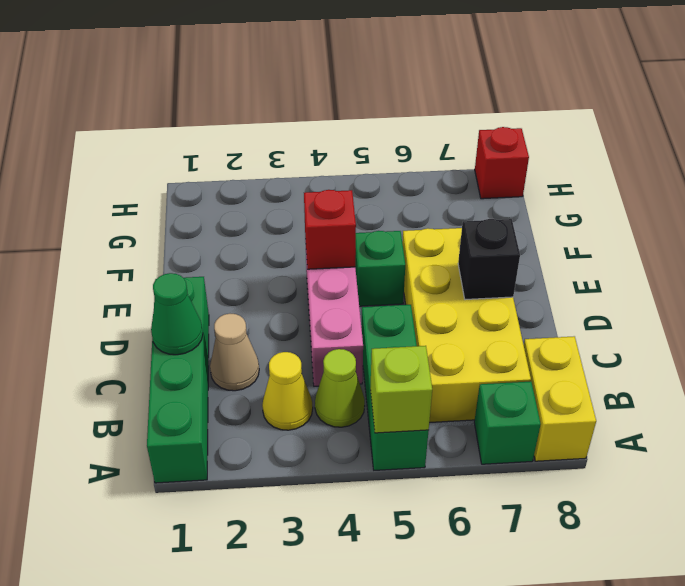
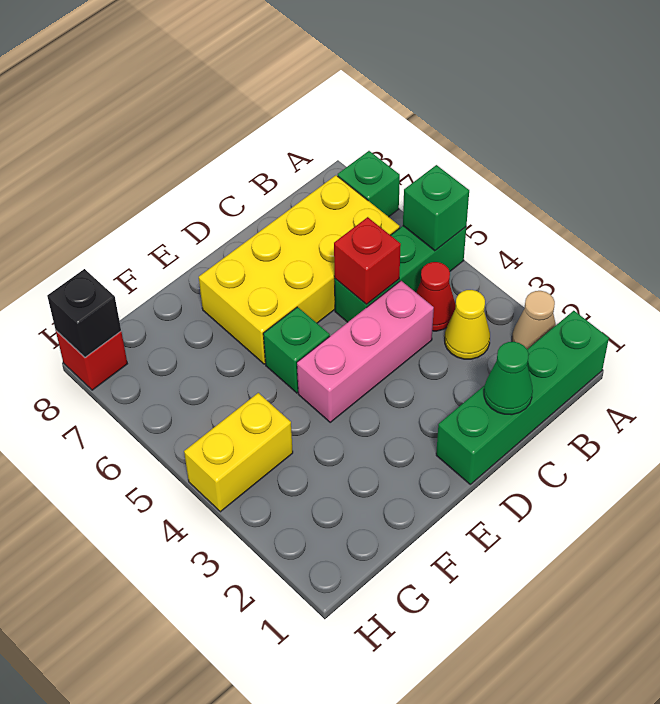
lime 1x1 brick [370,346,432,433] -> green 1x1 brick [403,165,469,251]
yellow 1x2 brick [524,336,596,461] -> yellow 1x2 brick moved to [184,393,293,512]
lime 1x1 cone [315,349,365,427] -> red 1x1 cone [416,262,456,331]
tan 1x1 cone [210,314,259,391] -> tan 1x1 cone moved to [512,291,556,349]
black 1x1 brick [458,219,520,300] -> black 1x1 brick moved to [47,269,121,357]
red 1x1 brick [304,190,356,269] -> red 1x1 brick moved to [334,217,401,305]

